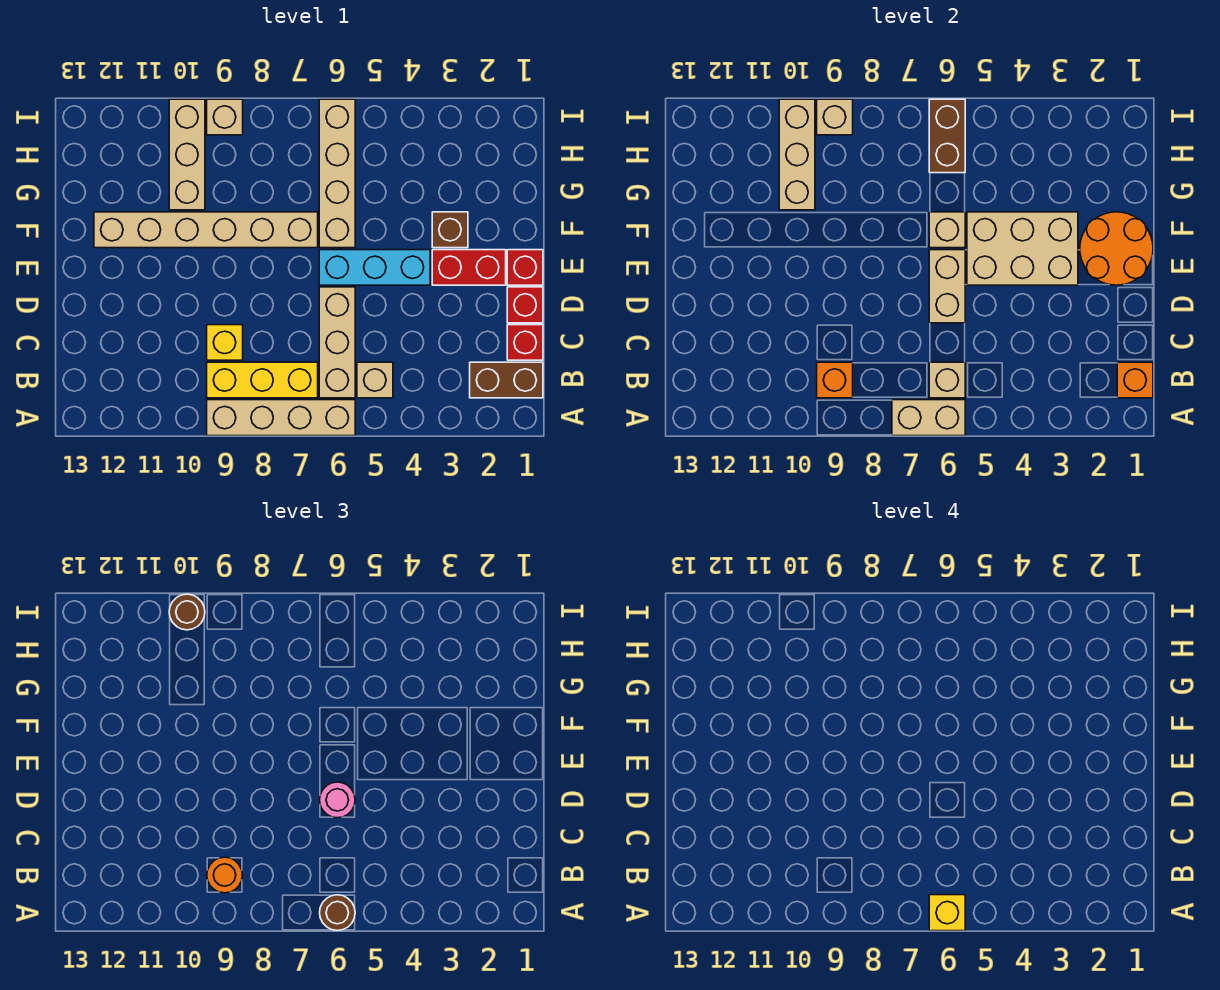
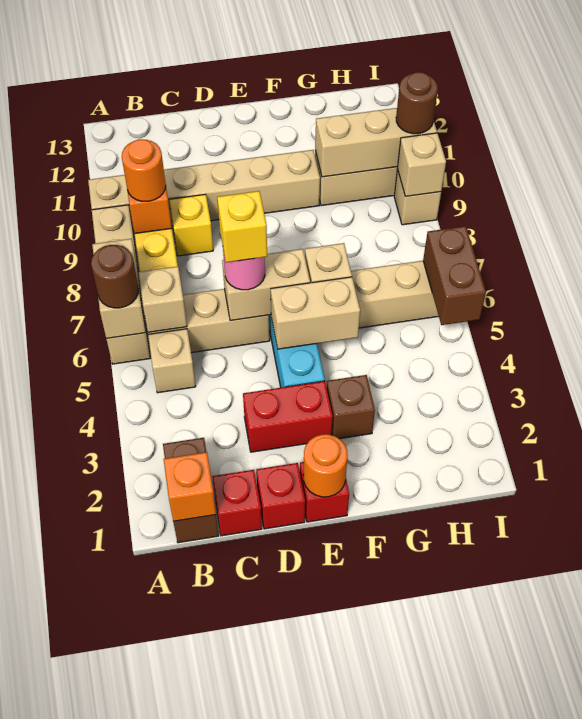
yellow 1x1 brick [929,895,965,931] -> yellow 1x1 brick moved to [217,191,267,262]
orange 2x2 round brick [1080,212,1153,285] -> orange 1x1 round brick [303,434,348,497]
red 1x2 brick [432,250,506,285] -> red 1x2 brick turned to [243,381,333,452]
tan 2x3 brick [967,212,1078,285] -> tan 1x2 brick [271,277,360,349]
tan 1x6 brick [94,212,318,248] -> tan 1x6 brick turned to [88,150,320,231]
brown 1x2 brick [929,99,965,173] -> brown 1x2 brick turned to [423,226,486,325]

